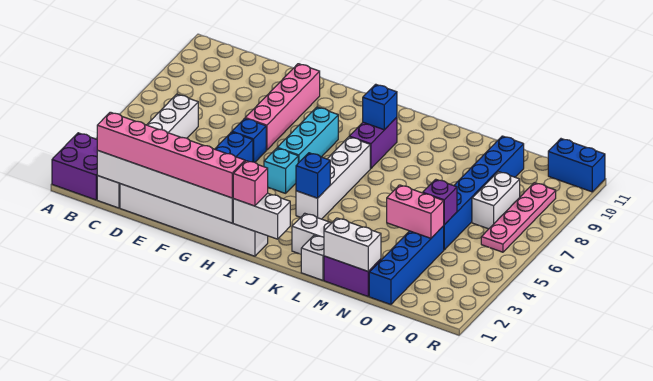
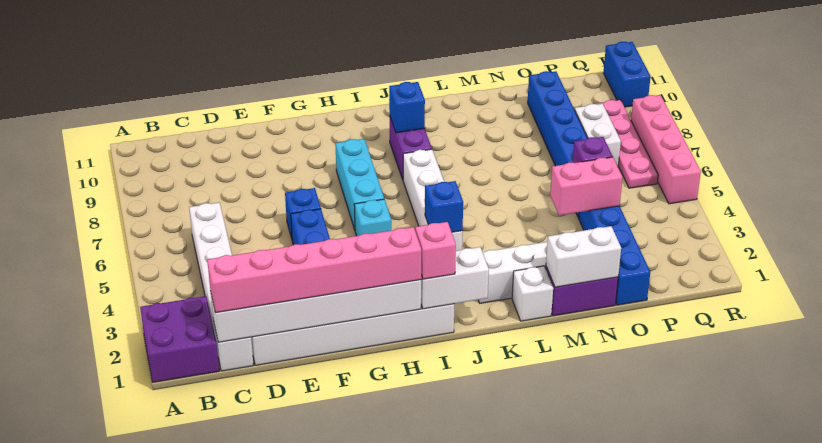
pink 1x4 brick [245,64,320,150] -> pink 1x4 brick moved to [631,95,701,204]
blue 1x2 brick [548,139,605,192] -> blue 1x2 brick turned to [604,42,651,107]

